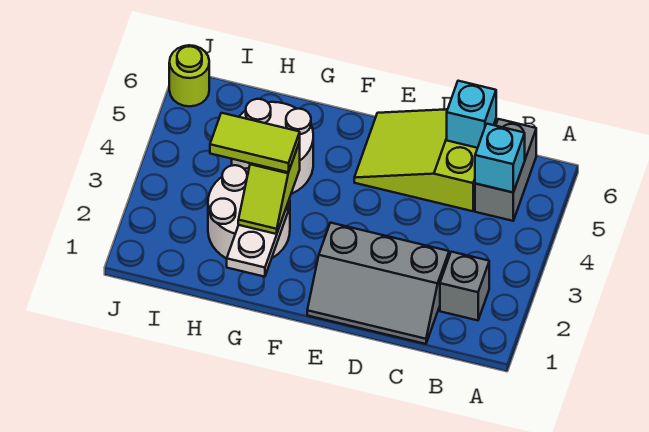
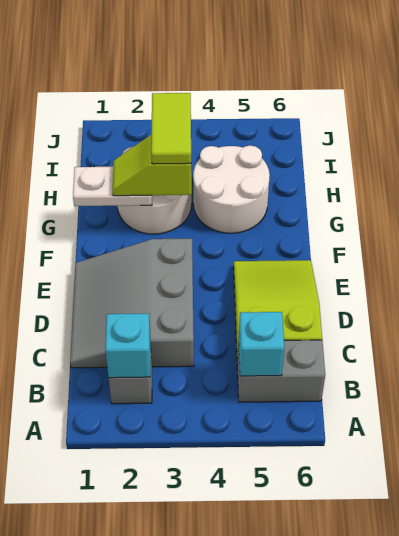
grey 2x3 slope [307,223,449,344] -> grey 3x3 slope [70,239,194,368]
cyan 1x1 brick [447,81,496,148] -> cyan 1x1 brick moved to [105,313,151,378]
lime 1x1 round brick [169,45,209,106] -> none

